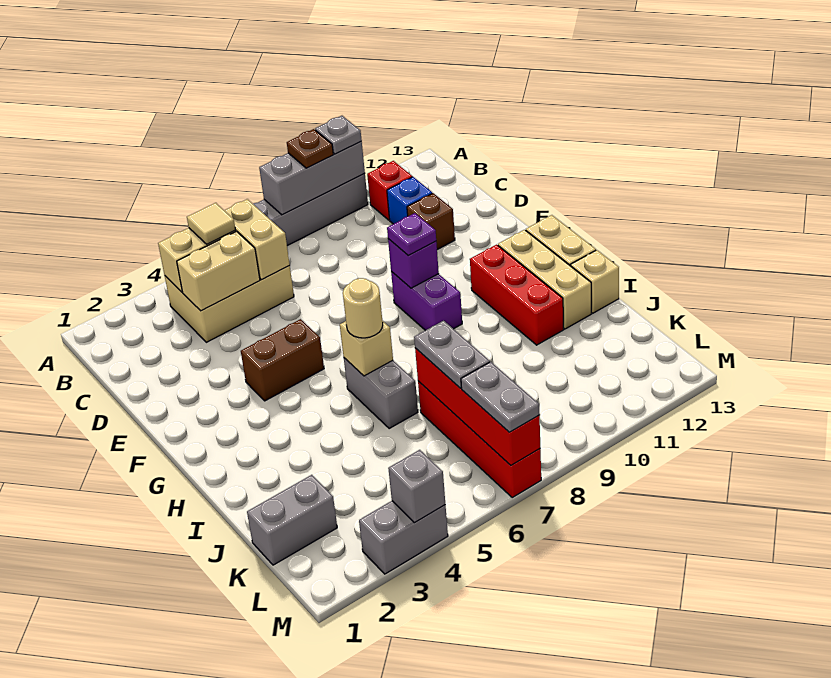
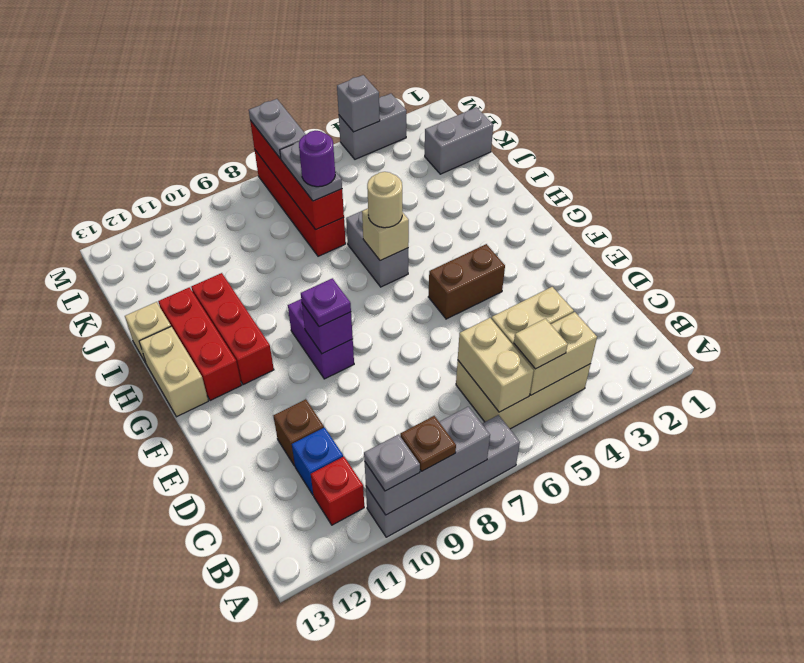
tan 1x3 brick [498,230,591,329] -> red 1x3 brick [158,287,241,401]
none -> purple 1x1 round brick [299,131,335,187]

